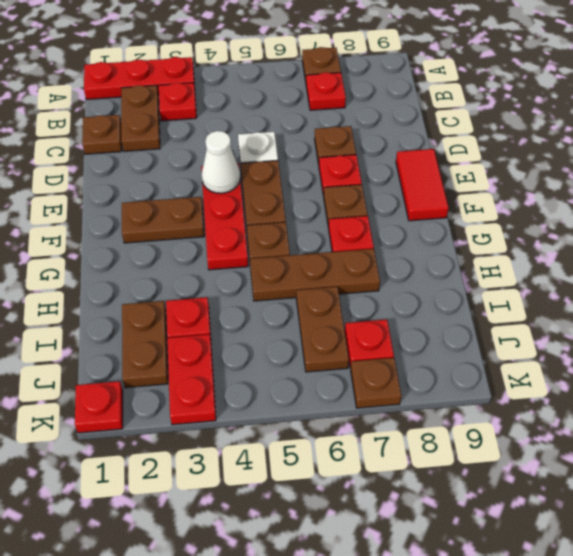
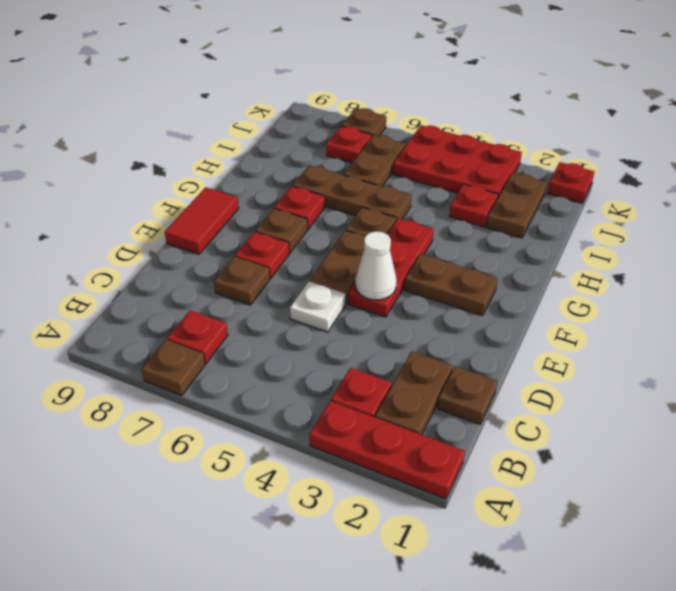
red 1x2 plate [167,334,216,425] -> red 2x3 plate [393,125,522,197]

